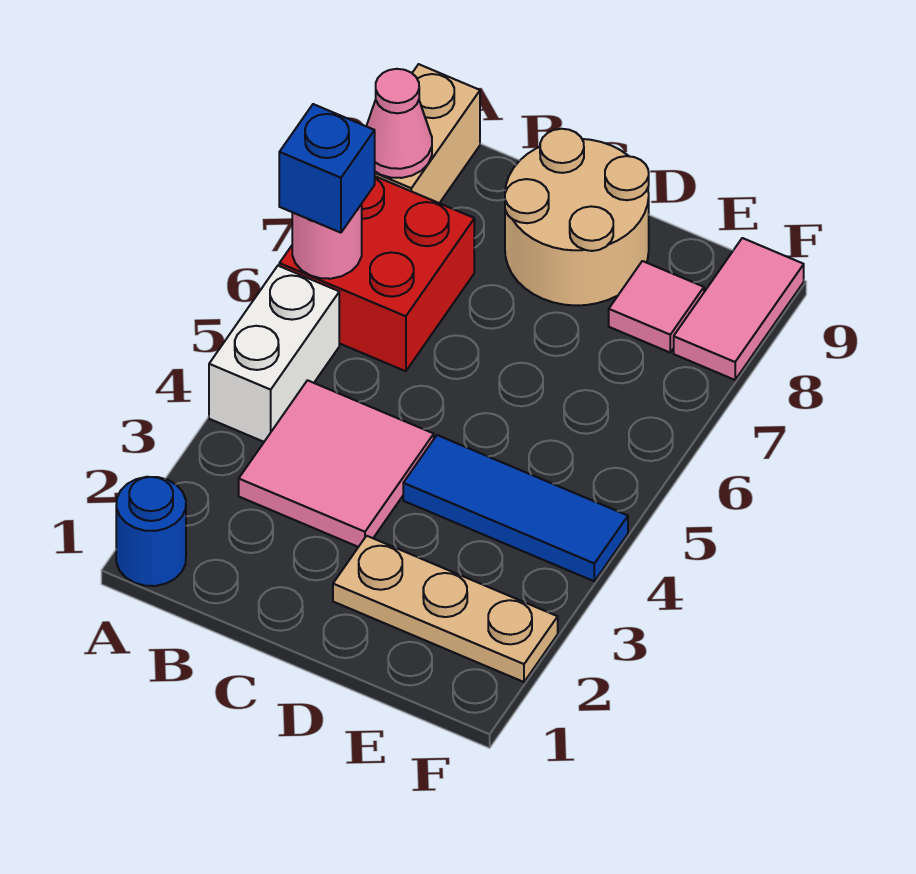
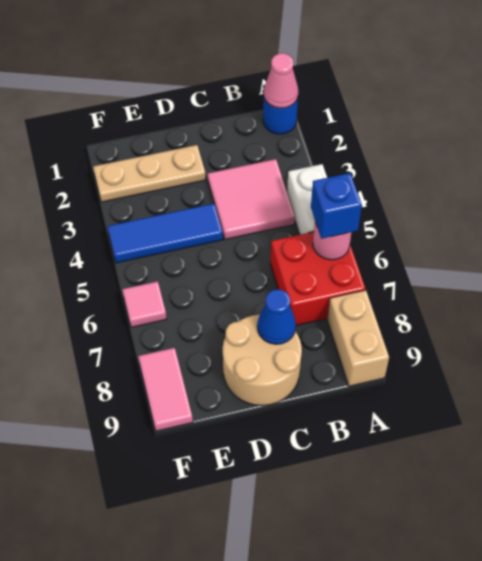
pink 1x1 cone [366,69,432,178] -> pink 1x1 cone moved to [264,53,298,108]
none -> blue 1x1 cone [257,290,296,344]
pink 1x1 tile [609,261,704,352] -> pink 1x1 tile moved to [122,281,166,327]

